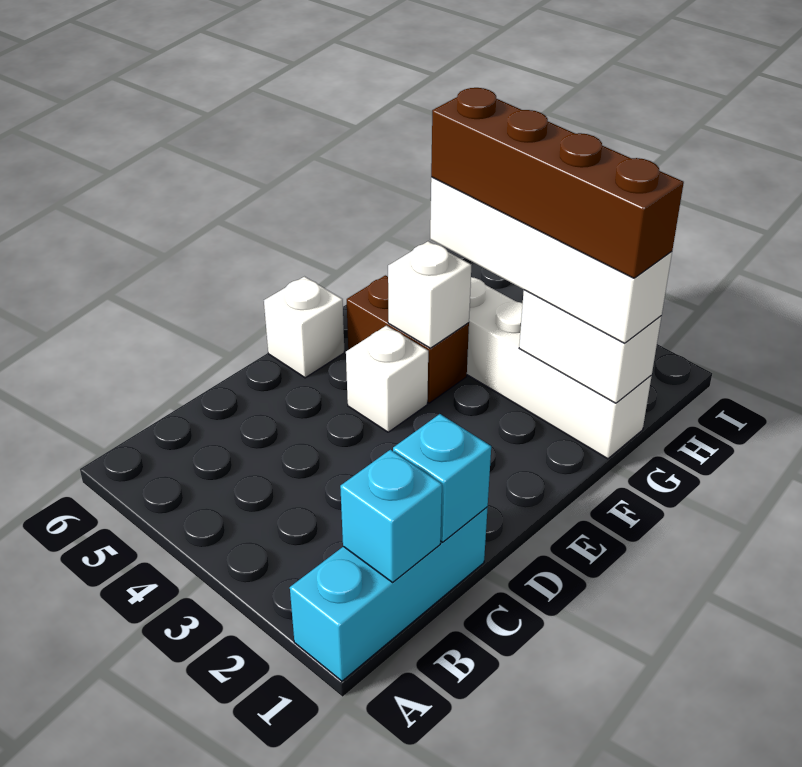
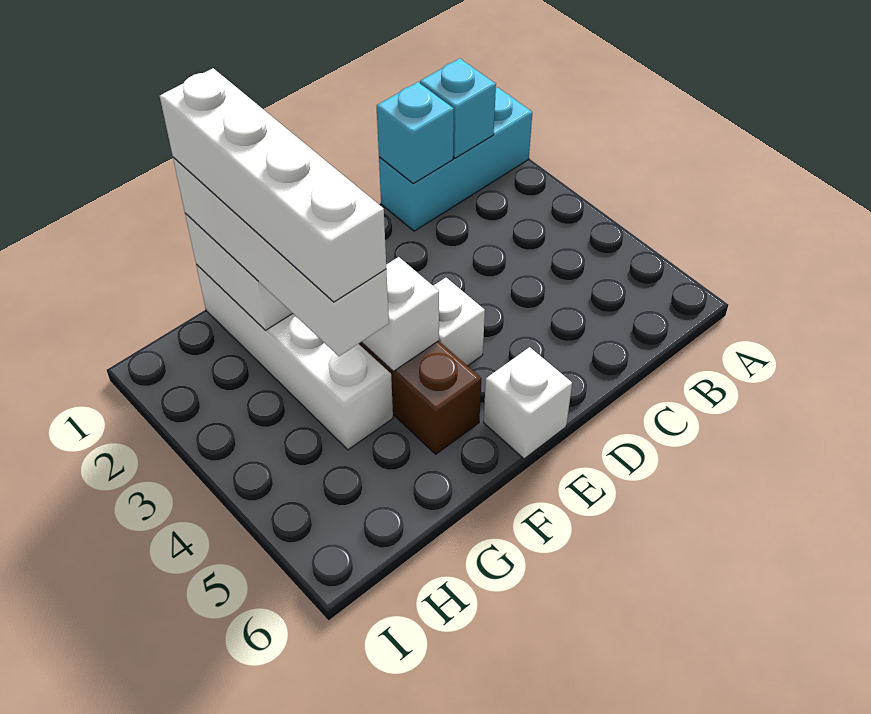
brown 1x4 brick [431,88,684,278] -> white 1x4 brick [160,68,386,302]

